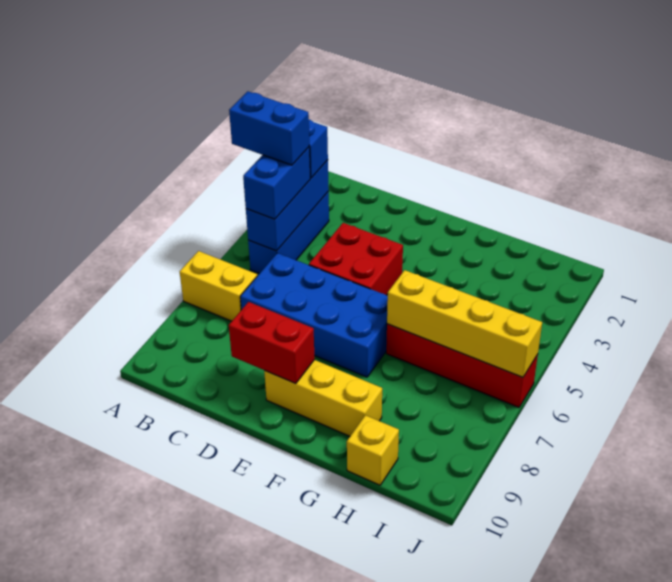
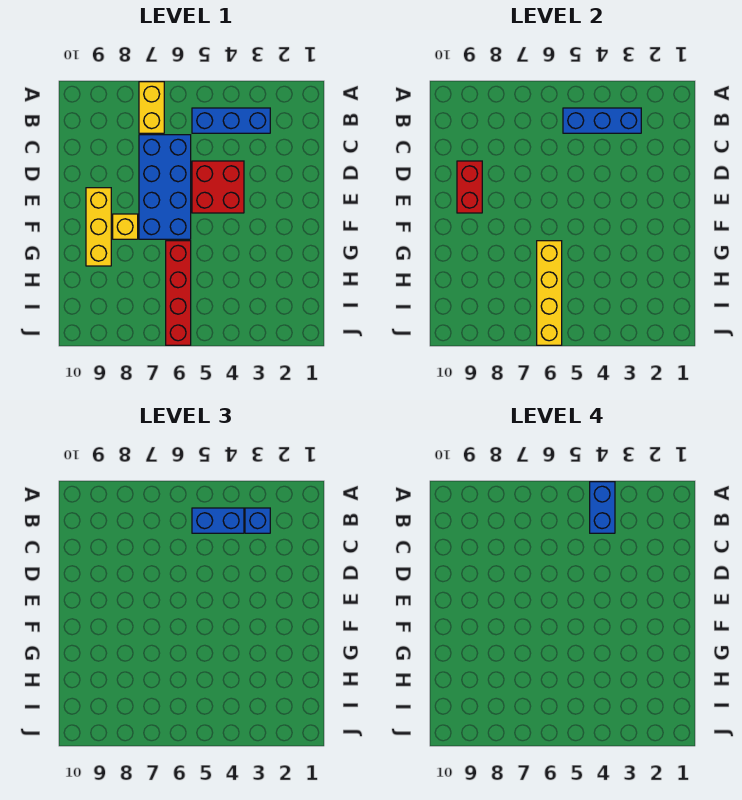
yellow 1x1 brick [347,415,399,485] -> yellow 1x1 brick moved to [113,214,138,239]

